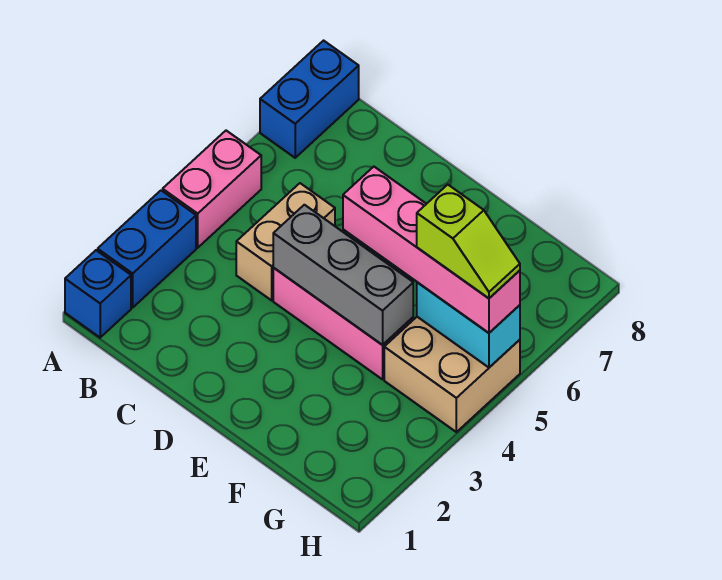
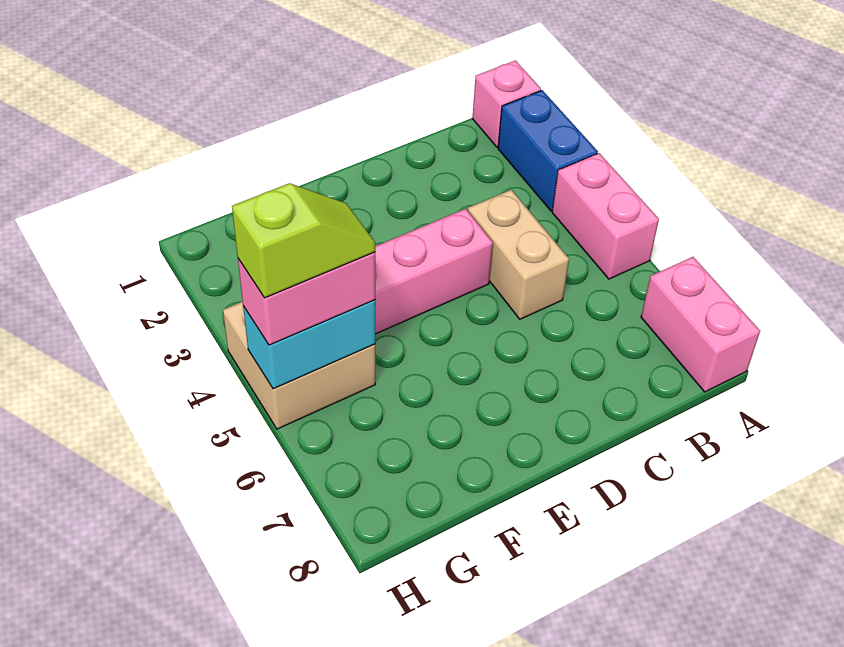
blue 1x1 brick [65,250,131,338] -> pink 1x1 brick [472,60,541,147]
blue 1x2 brick [260,41,359,158] -> pink 1x2 brick [641,257,760,392]
grey 1x3 brick [273,205,413,345] -> none
pink 1x4 brick [343,167,520,333] -> pink 1x2 brick [238,252,375,345]
lime 1x2 slope [417,185,520,298] -> lime 1x2 slope turned to [232,183,375,298]

